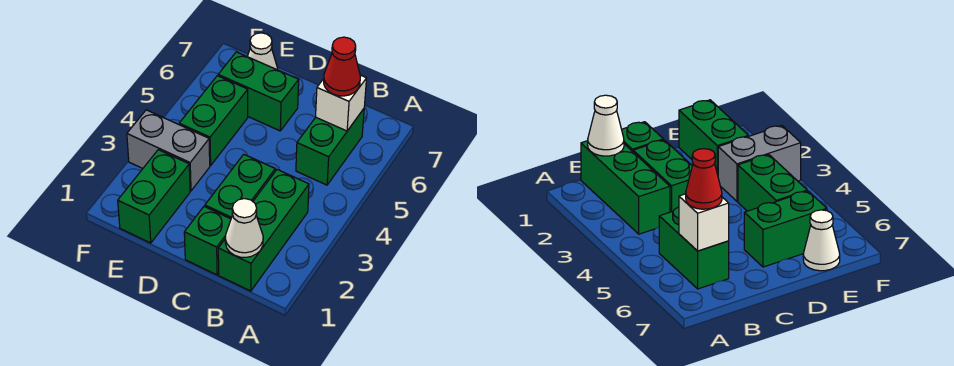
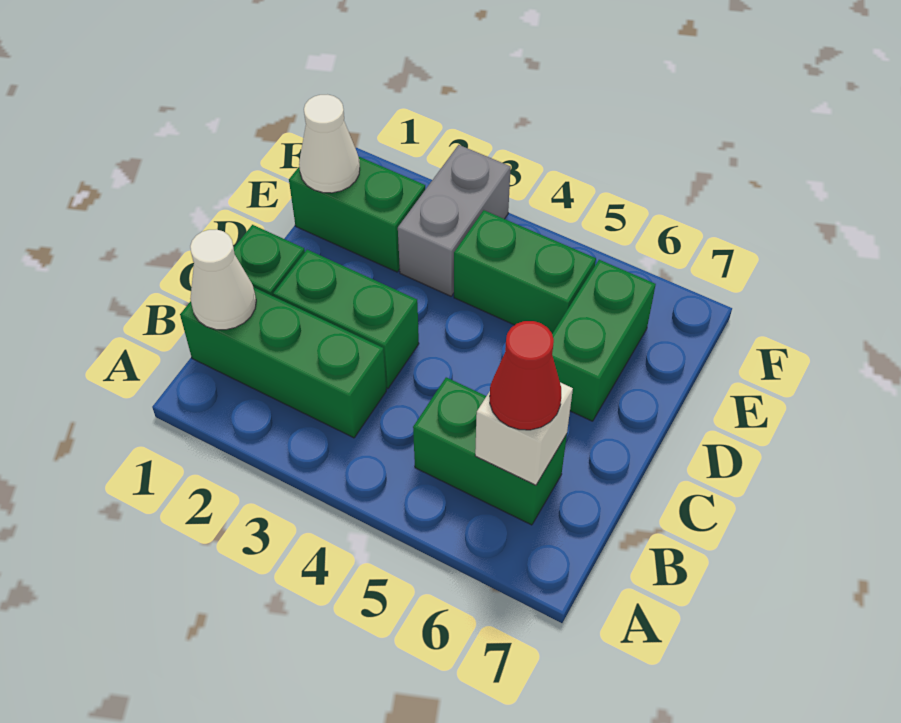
white 1x1 cone [247,33,278,70] -> white 1x1 cone moved to [299,95,360,193]

